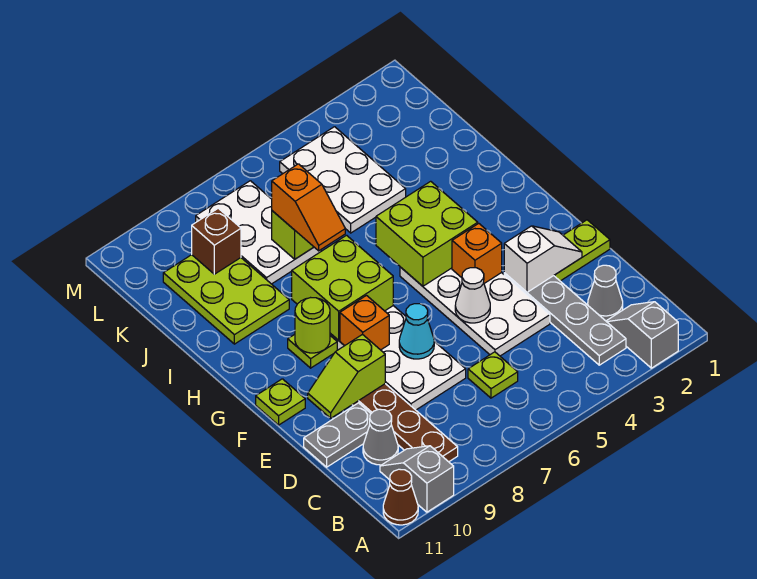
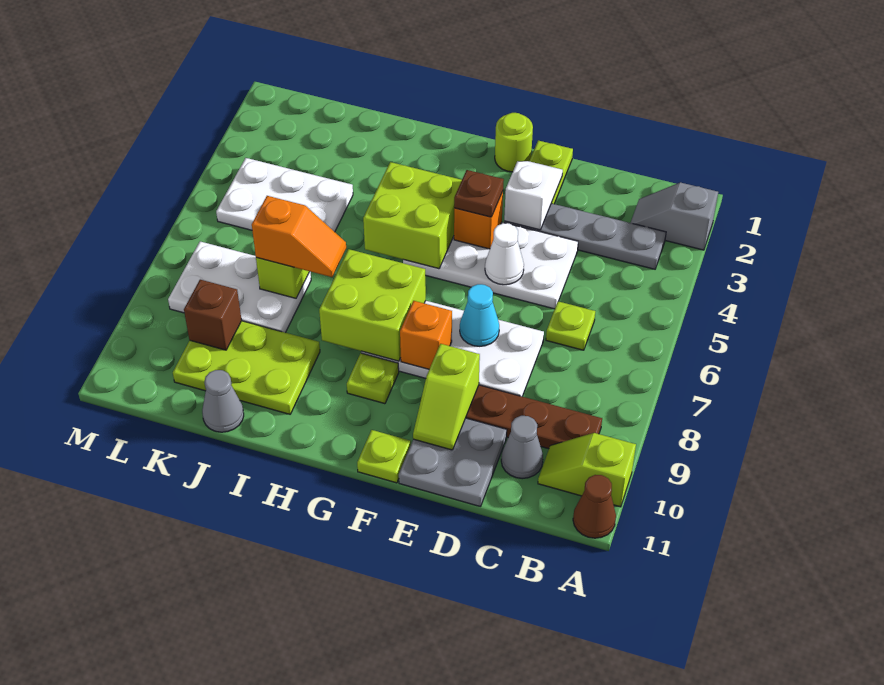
grey 1x2 slope [380,446,454,512] -> lime 1x2 slope [538,433,636,507]
grey 1x1 cone [588,265,623,321] -> grey 1x1 cone moved to [202,370,244,432]
grey 1x2 plate [304,403,371,467] -> grey 2x2 plate [399,418,507,507]
none -> brown 1x1 plate [454,170,504,217]
lime 1x1 round brick [295,298,330,353] -> lime 1x1 round brick moved to [495,113,533,172]

